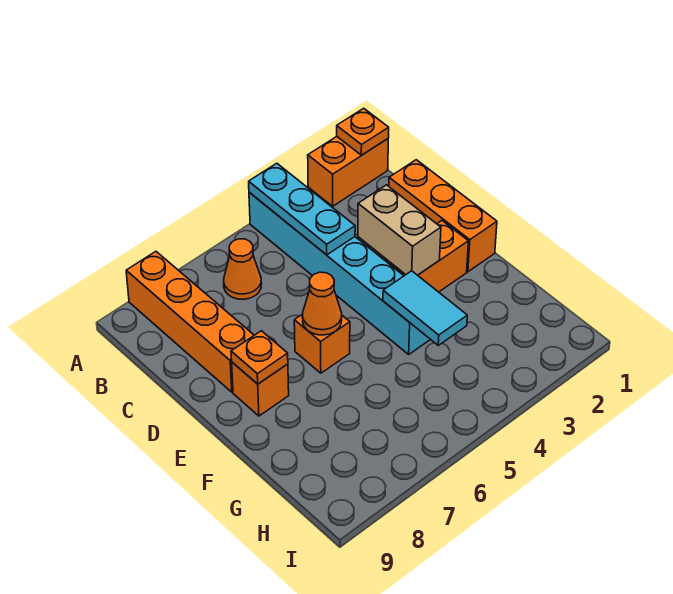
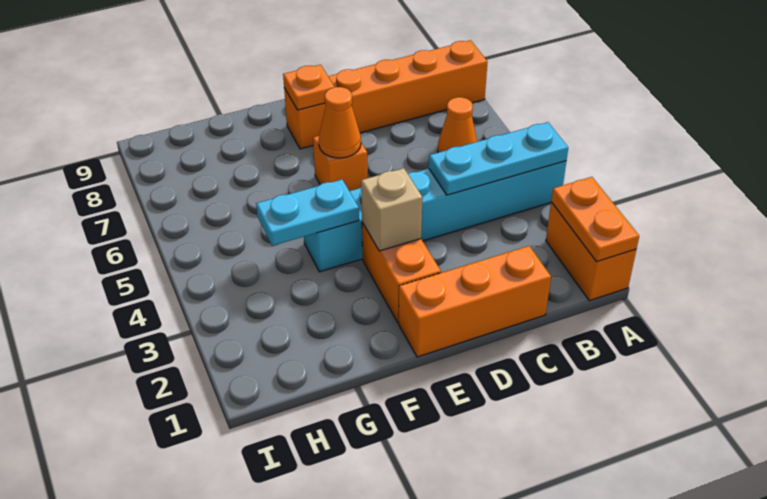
orange 1x1 plate [337,108,389,155] -> orange 1x2 plate [551,177,639,262]
tan 1x2 brick [358,185,441,275] -> tan 1x1 brick [361,168,423,251]
cyan 1x2 tile [383,271,467,345] -> cyan 1x2 plate [256,180,359,246]

